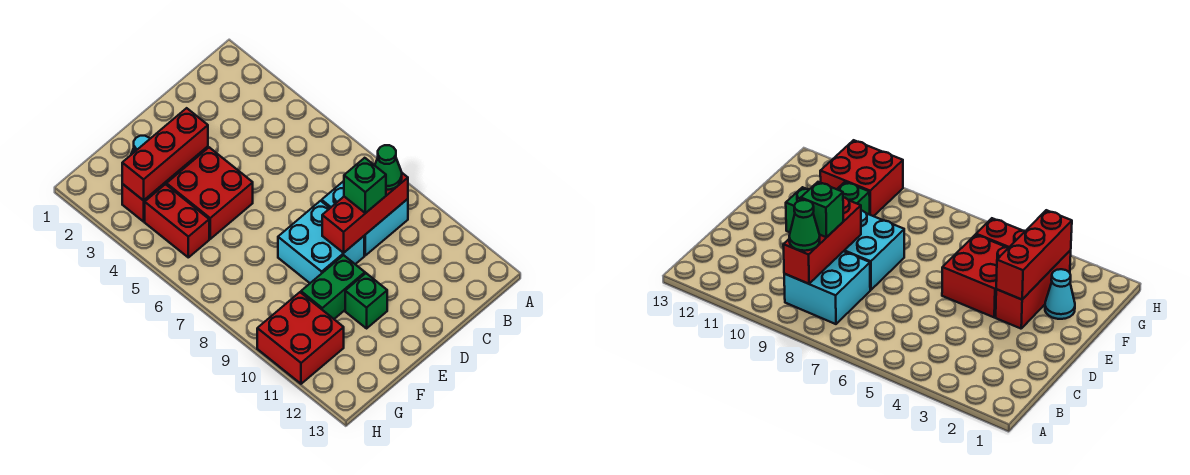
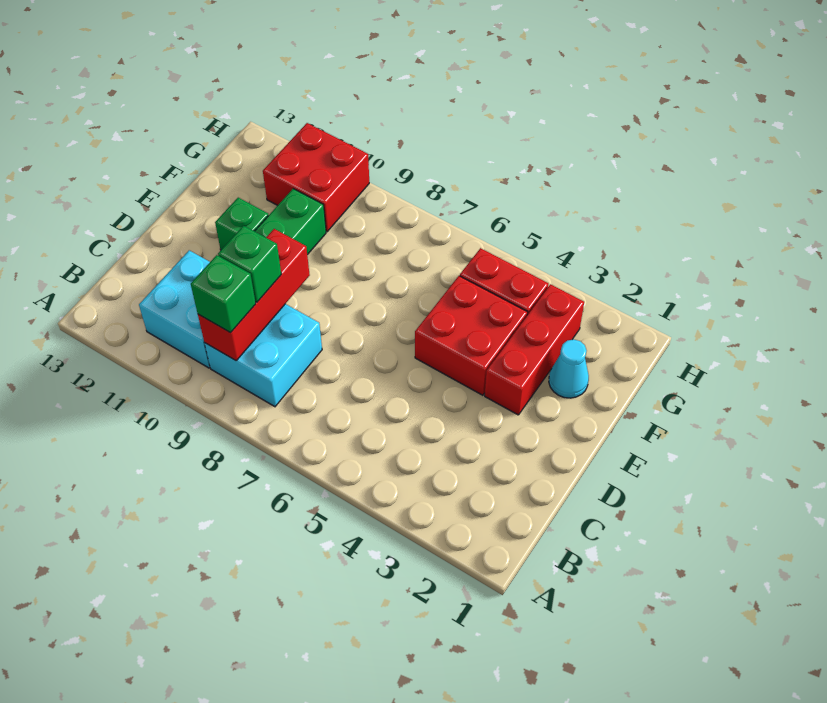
green 1x1 cone [375,145,402,190] -> green 1x1 brick [191,255,256,332]
cyan 2x2 brick [278,201,364,283] -> cyan 2x2 brick moved to [139,250,210,368]
red 1x3 brick [122,108,208,201] -> none

